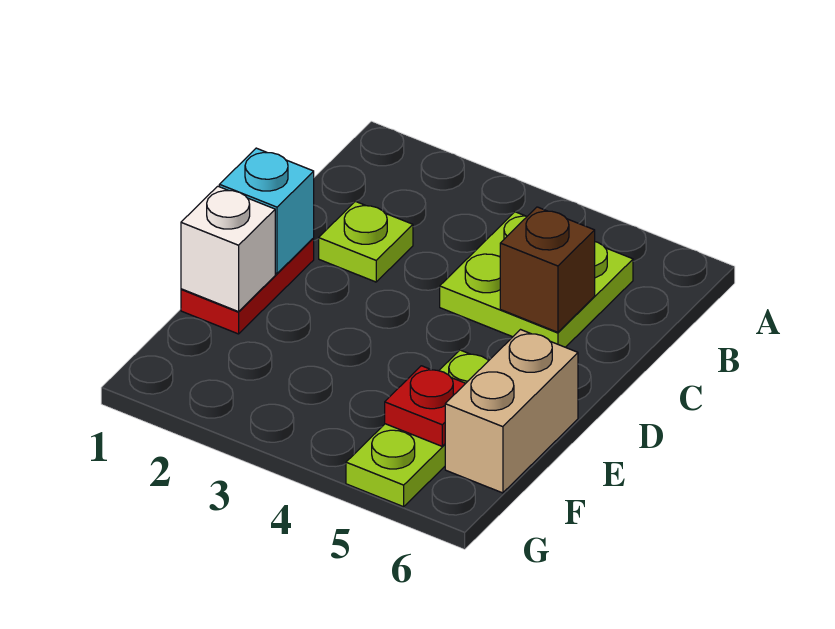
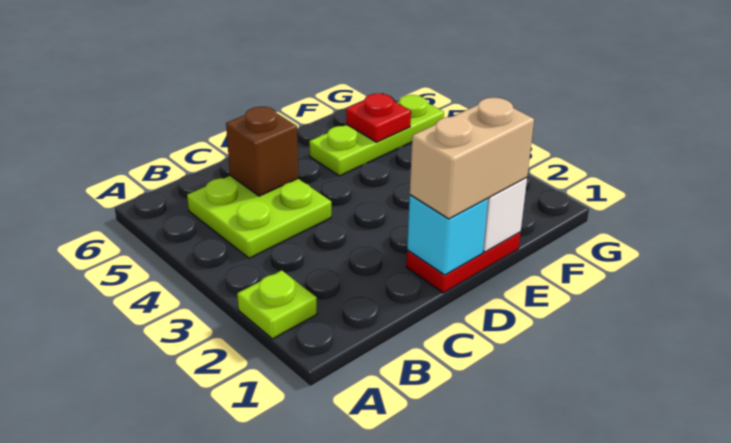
lime 1x1 plate [319,201,413,282] -> lime 1x1 plate moved to [237,270,317,339]
tan 1x2 brick [445,330,578,493] -> tan 1x2 brick moved to [410,98,534,219]

